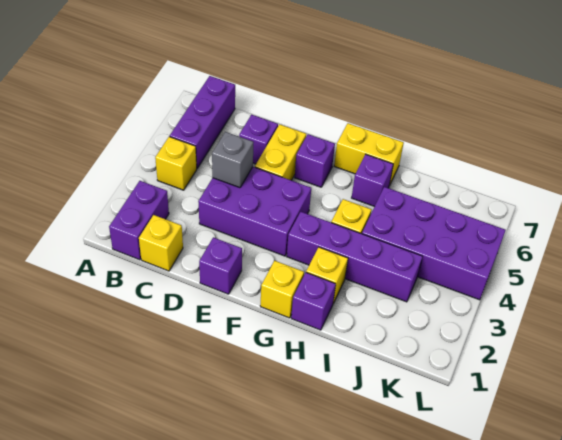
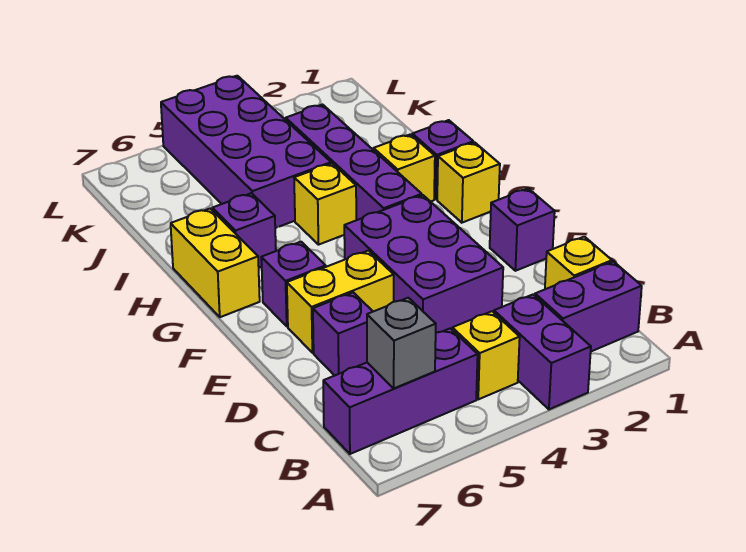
none -> purple 1x2 brick [494,295,591,409]
grey 1x1 brick [212,132,253,188] -> grey 1x1 brick moved to [367,298,436,388]

